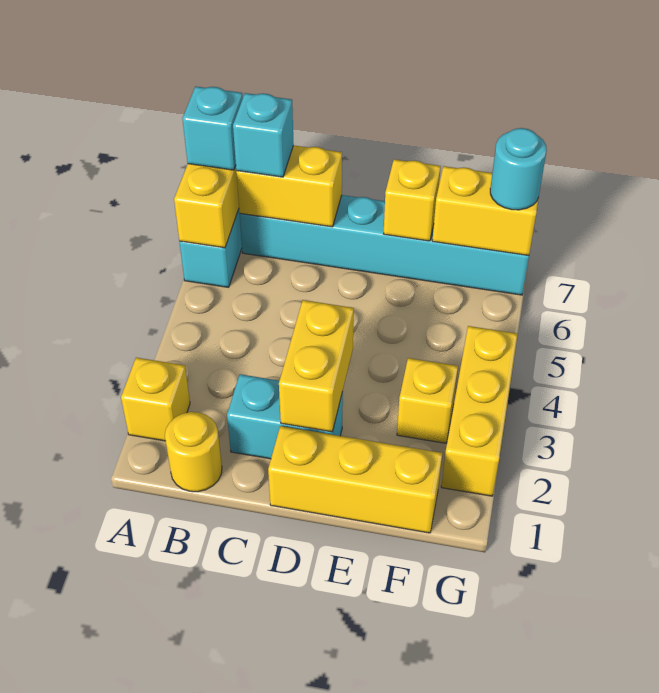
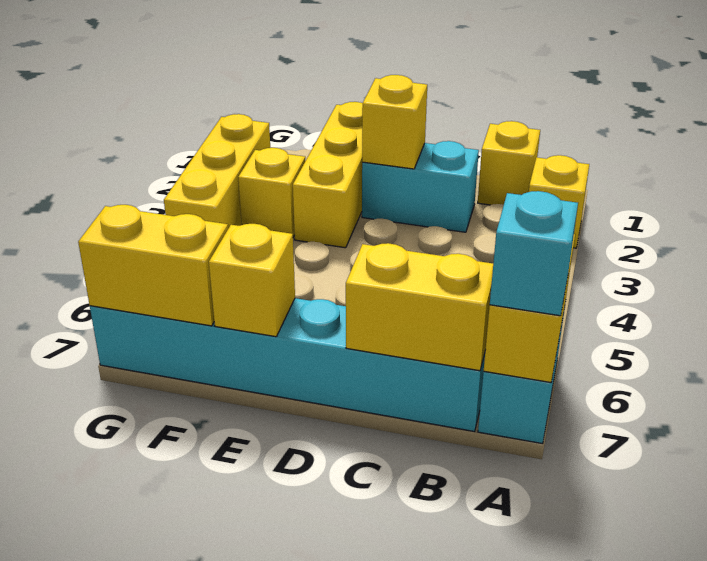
yellow 1x1 round brick [165,412,222,492] -> yellow 1x1 brick [478,121,540,205]
cyan 1x1 brick [233,93,294,177] -> none
yellow 1x3 brick [268,426,442,533] -> yellow 1x3 brick turned to [293,102,363,248]
yellow 1x2 brick [279,300,354,432] -> yellow 1x1 brick [362,75,427,169]
cyan 1x1 round brick [490,128,547,210] -> none

